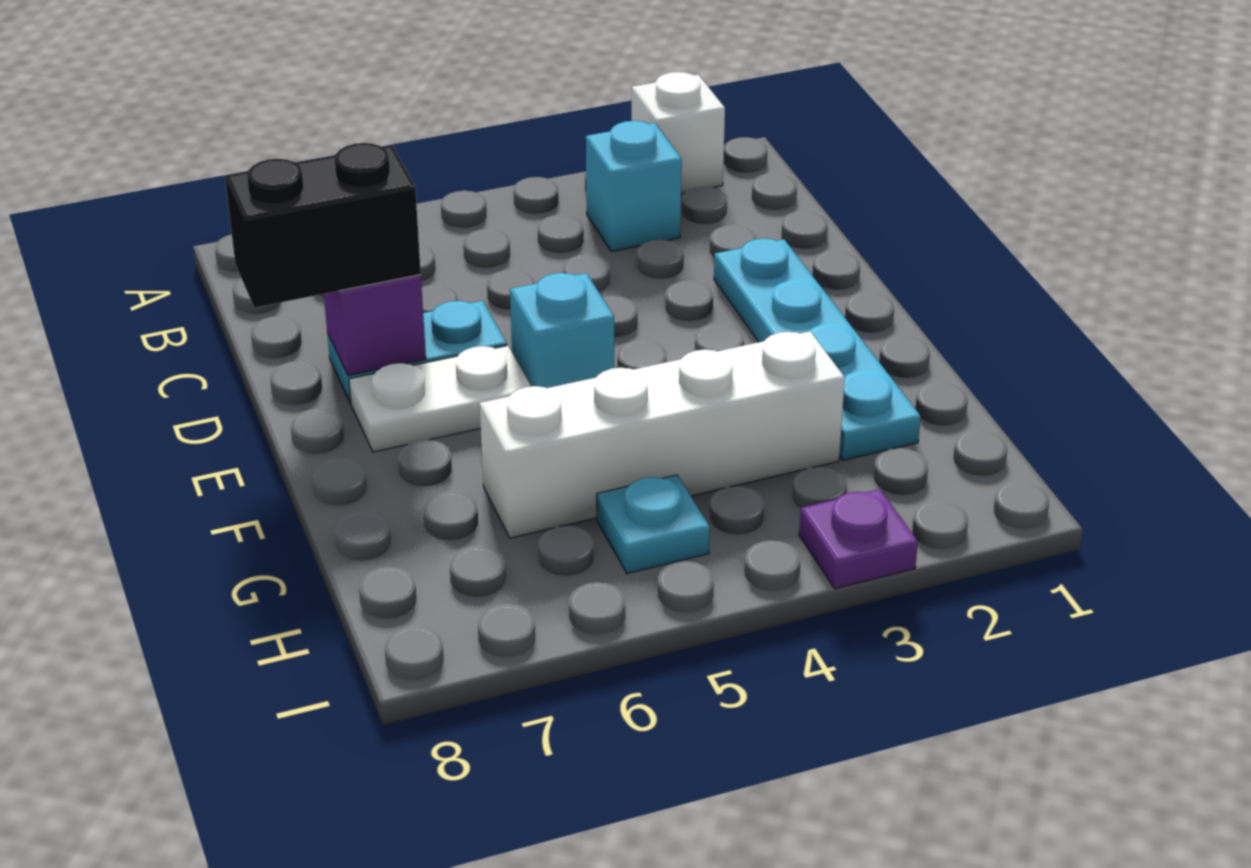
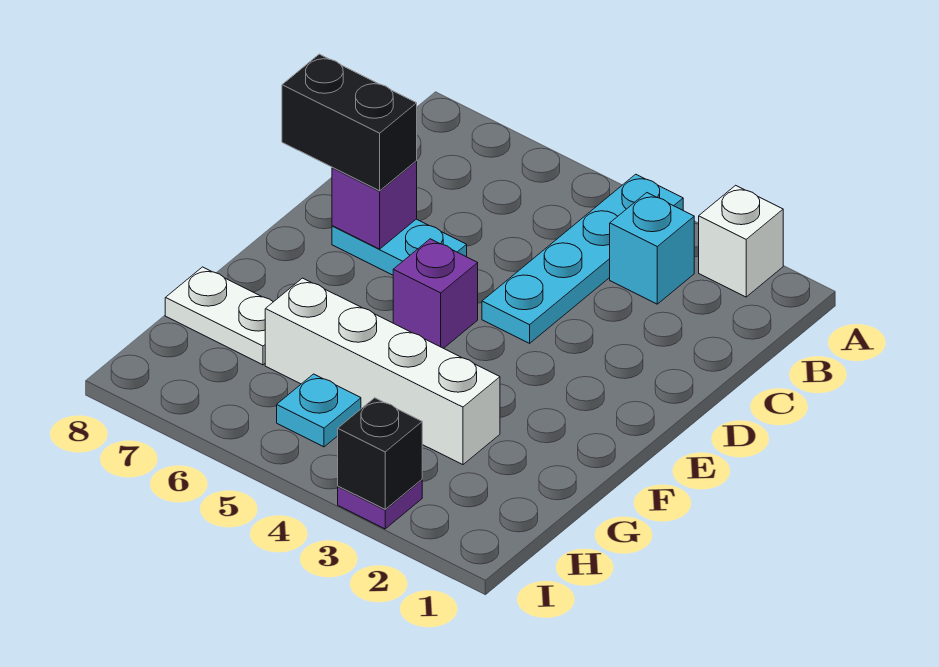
cyan 1x4 plate [714,239,921,460] -> cyan 1x4 plate moved to [482,174,683,343]
cyan 1x1 brick [510,273,614,388] -> purple 1x1 brick [393,239,478,348]
white 1x2 plate [349,346,531,452] -> white 1x2 plate moved to [165,267,273,365]
none -> black 1x1 brick [338,398,422,509]

